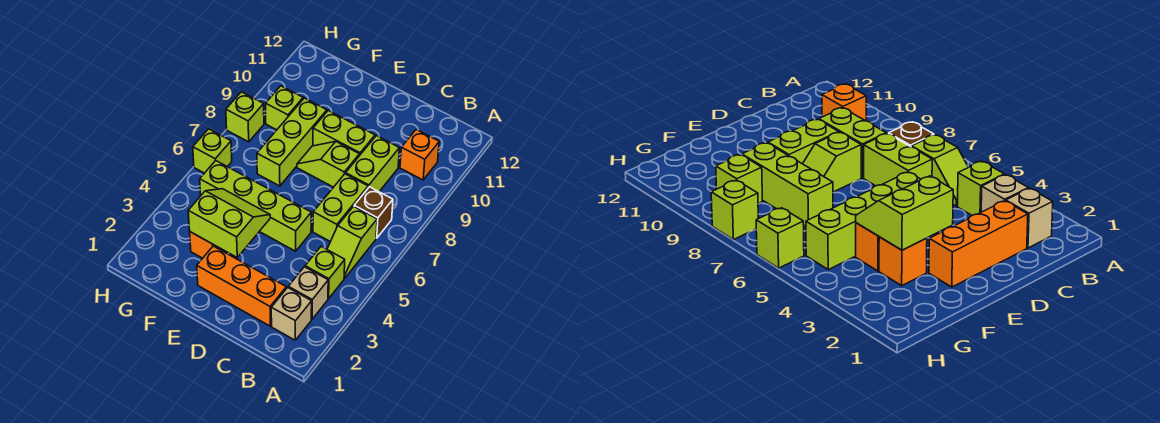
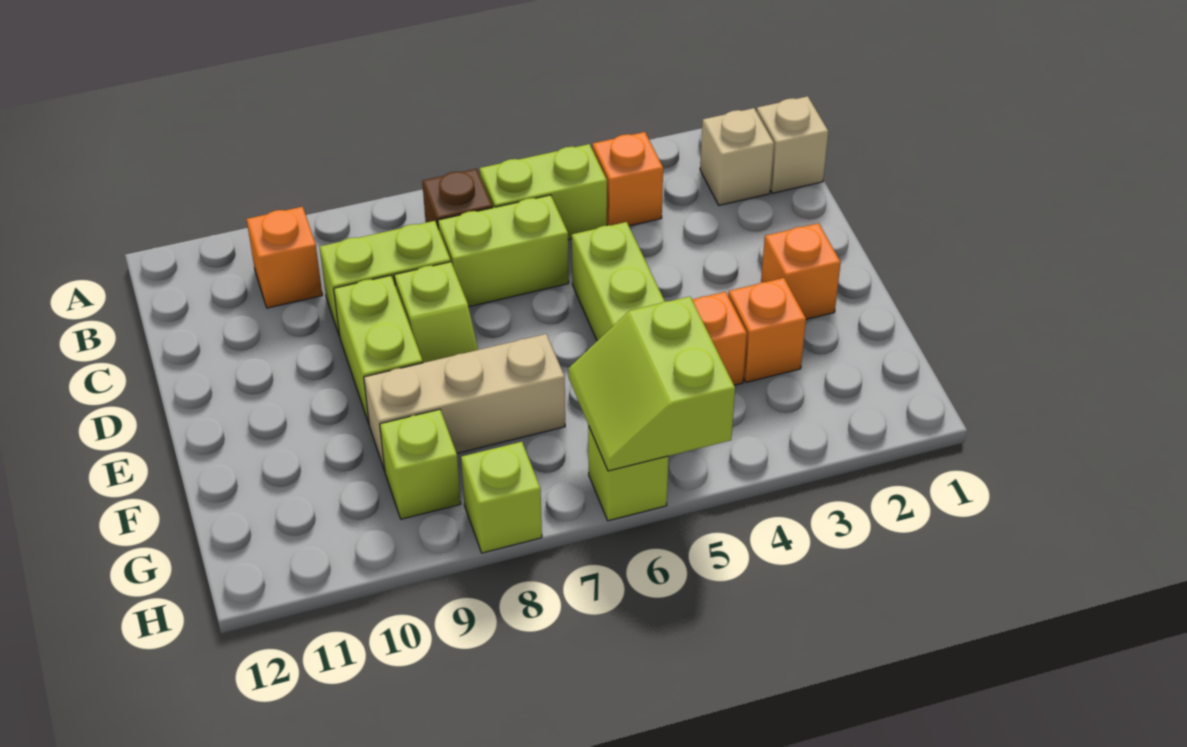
tan 1x1 brick [288,267,328,319] -> tan 1x1 brick moved to [757,96,828,193]
lime 1x1 brick [305,247,345,299] -> orange 1x1 brick [592,132,663,226]
lime 1x2 slope [327,206,377,278] -> lime 1x2 brick [480,144,607,240]
orange 1x3 brick [197,246,286,326] -> orange 1x1 brick [761,223,841,319]
lime 2x2 slope [188,189,270,257] -> lime 2x2 slope moved to [568,297,735,471]
lime 1x3 brick [257,98,327,186] -> tan 1x3 brick [364,334,565,471]

